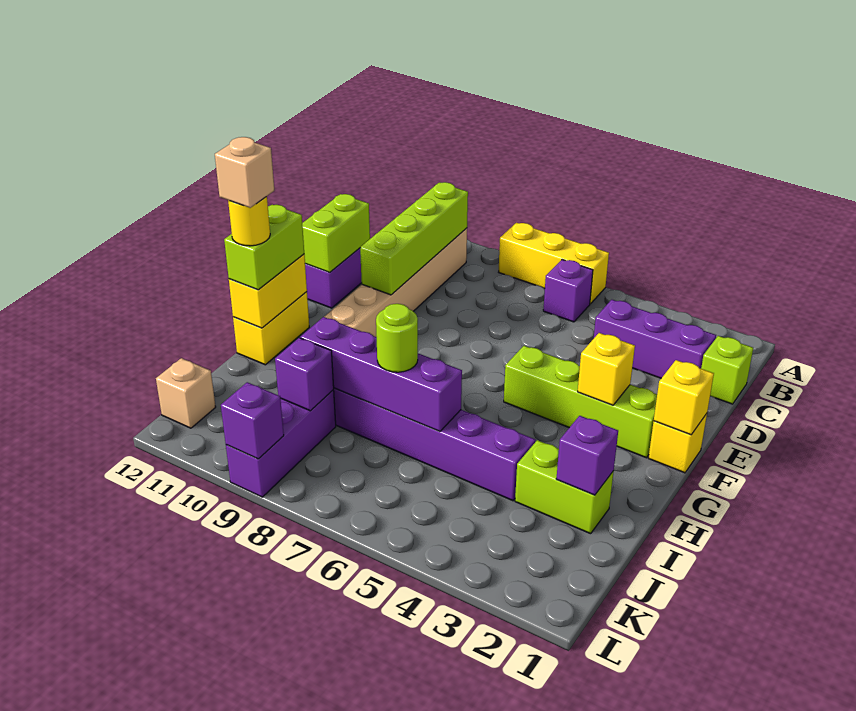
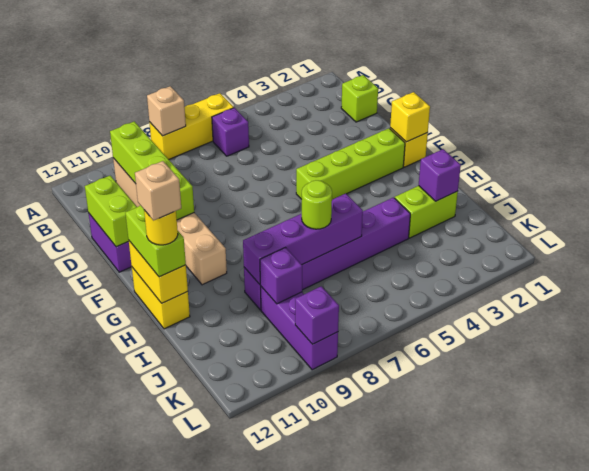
purple 1x3 brick [594,300,716,378] -> none
yellow 1x1 brick [578,333,635,405] -> none
tan 1x1 brick [156,358,216,428] -> tan 1x1 brick moved to [147,86,186,136]

